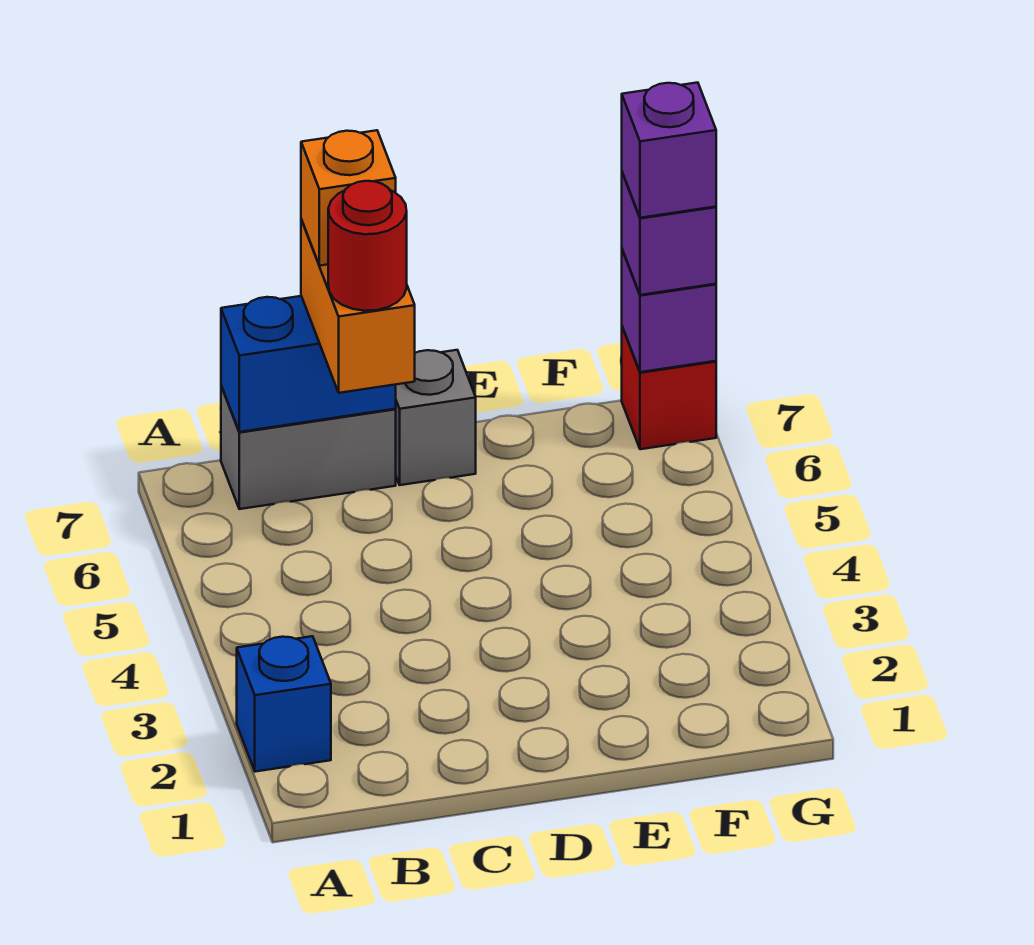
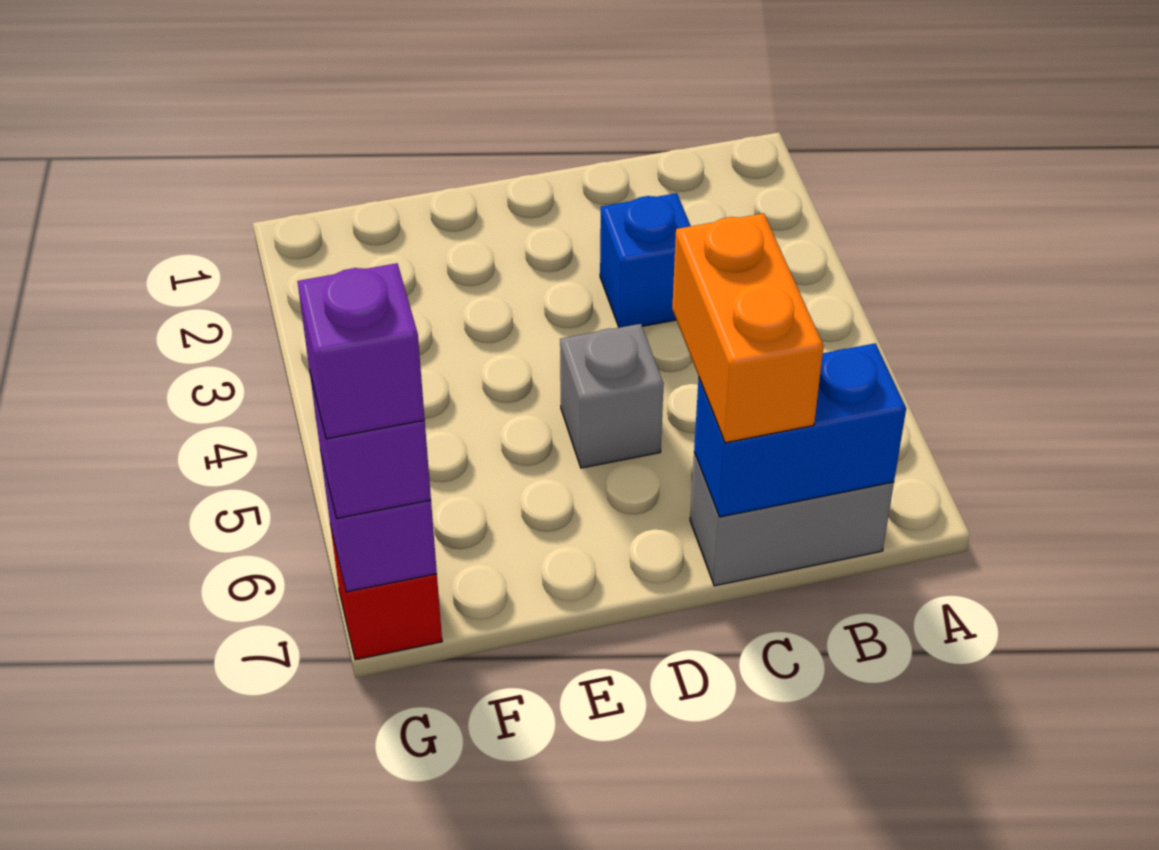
blue 1x1 brick [237,636,331,772] -> blue 1x1 brick moved to [600,193,691,328]
red 1x1 round brick [328,181,407,311] -> none
orange 1x1 brick [301,130,396,266] -> none
grey 1x1 brick [396,350,476,485] -> grey 1x1 brick moved to [560,324,664,468]

